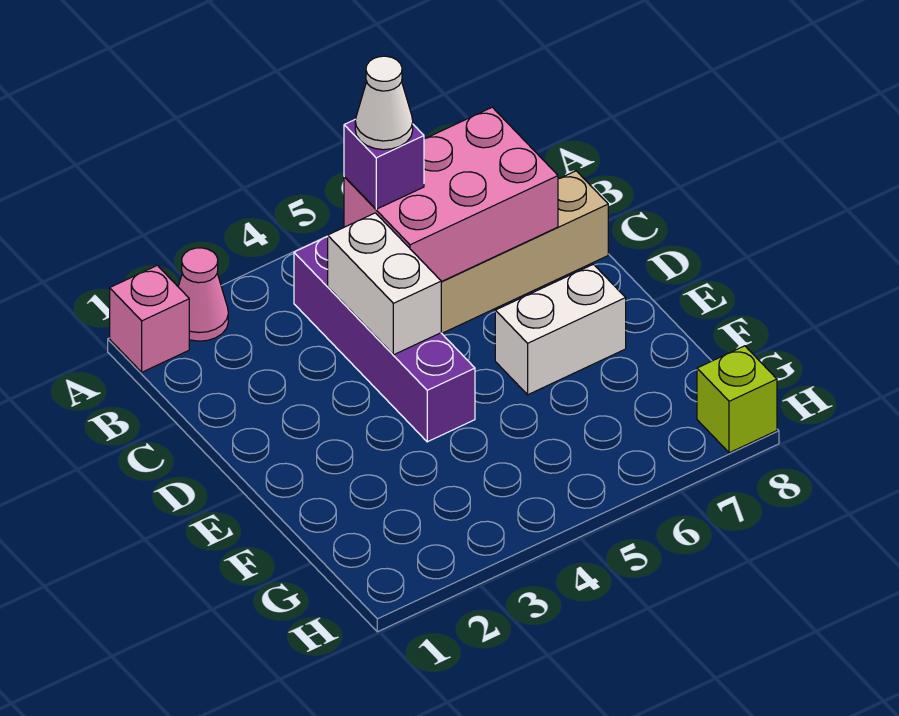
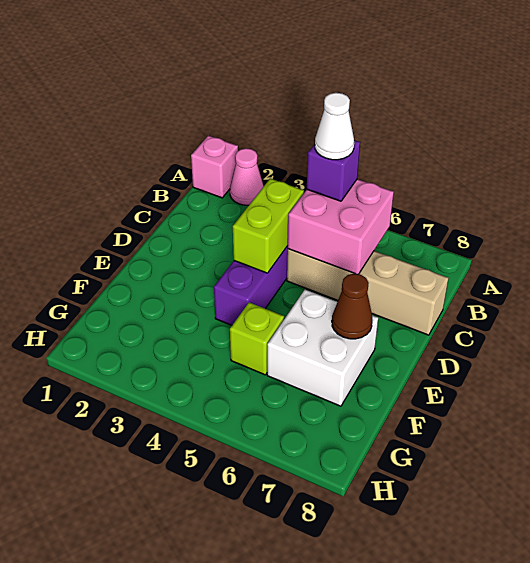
pink 2x3 brick [344,107,558,282] -> pink 2x2 brick [288,179,394,274]
white 1x2 brick [327,213,441,355] -> lime 1x2 brick [233,179,304,273]
white 1x2 brick [495,264,626,395] -> white 2x2 brick [267,290,378,406]
none -> brown 1x1 cone [332,274,372,339]
lime 1x1 brick [697,346,777,453] -> lime 1x1 brick moved to [230,302,284,375]

